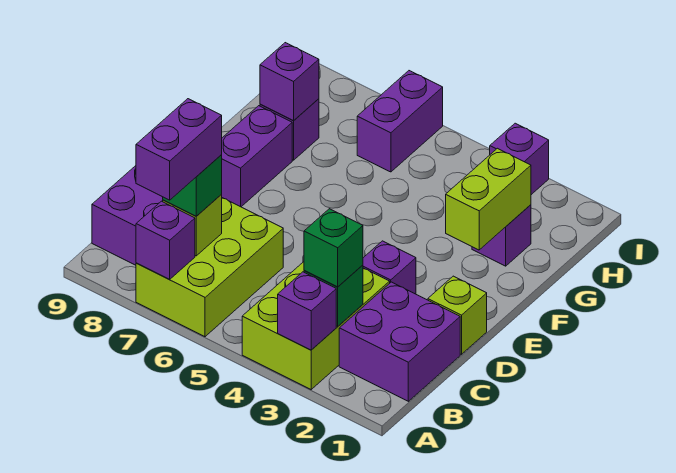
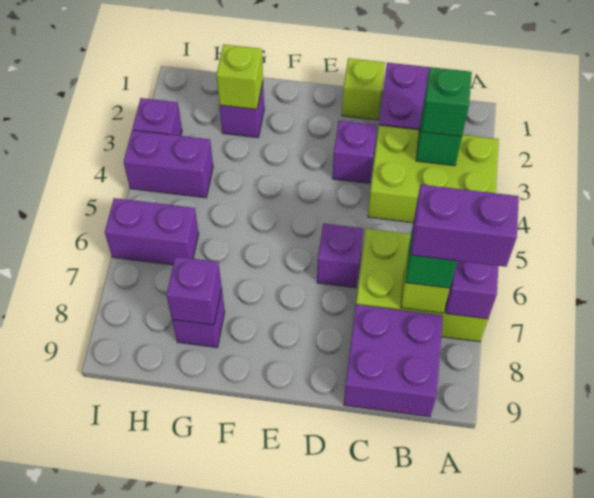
purple 1x1 brick [278,272,336,350] -> purple 1x1 brick moved to [317,223,363,288]
purple 1x2 brick [221,106,292,207] -> purple 1x2 brick moved to [124,130,213,198]
lime 1x2 brick [446,148,531,250] -> lime 1x1 brick [216,44,263,109]

